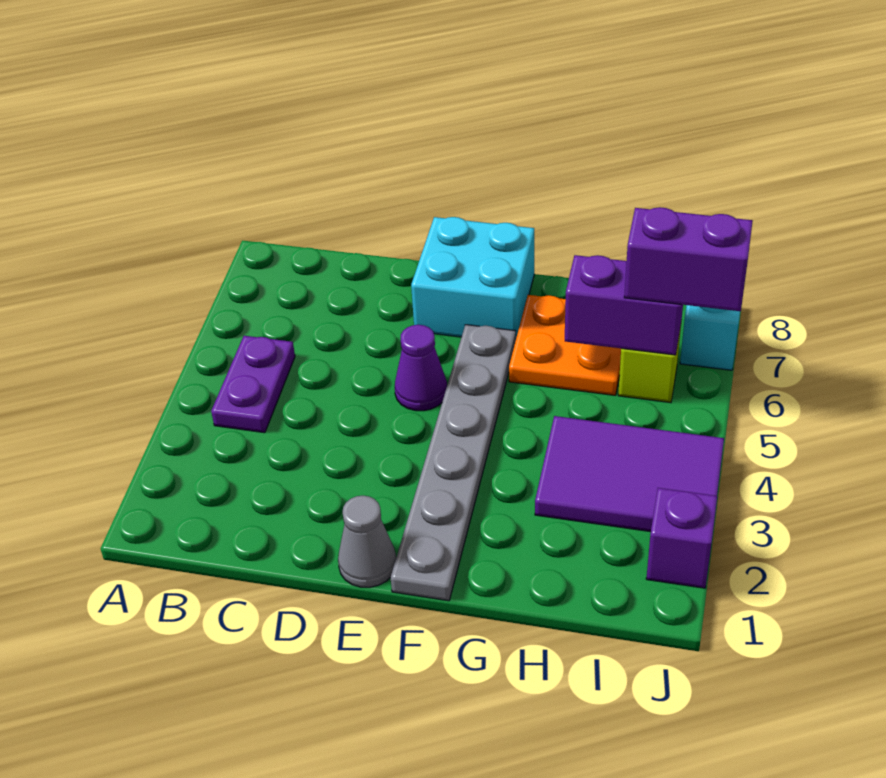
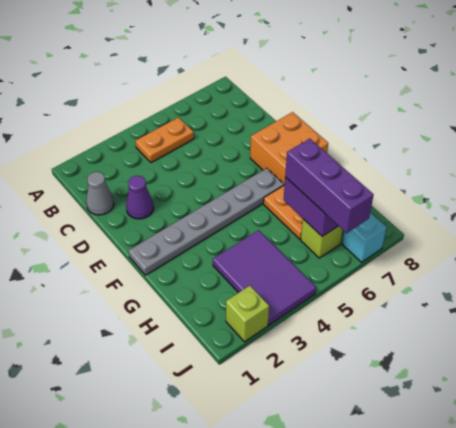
purple 1x2 plate [211,336,295,433] -> orange 1x2 plate [135,117,194,163]
grey 1x1 cone [338,496,396,587] -> grey 1x1 cone moved to [86,172,114,215]
purple 1x1 cone [395,325,447,411] -> purple 1x1 cone moved to [126,176,154,219]
cyan 2x2 brick [411,217,534,337] -> orange 2x2 brick [250,112,328,185]
purple 1x2 brick [624,207,753,311] -> purple 1x3 brick [285,139,374,233]
purple 1x1 brick [646,488,717,588] -> lime 1x1 brick [226,286,269,342]

